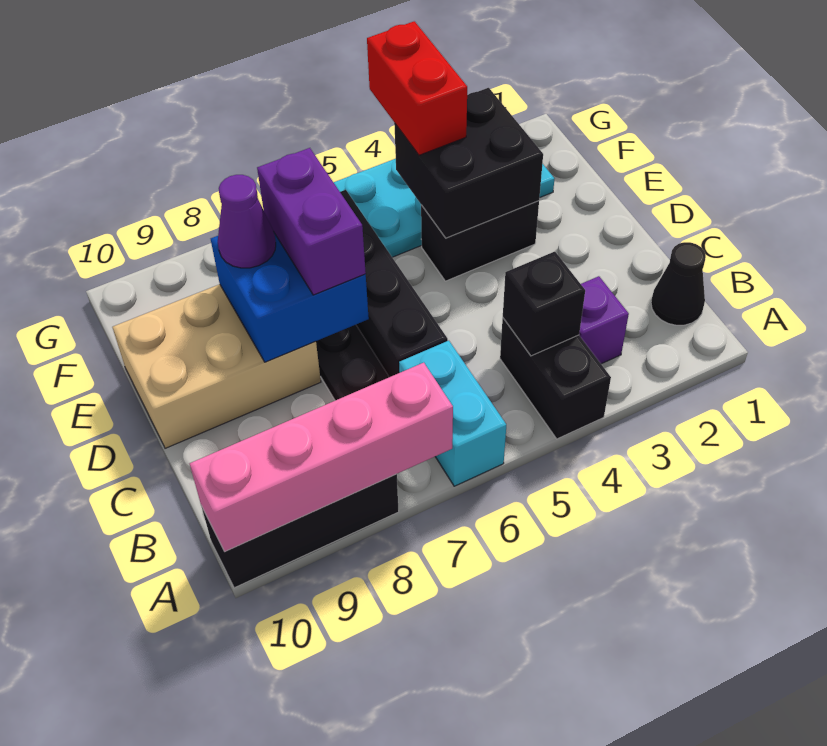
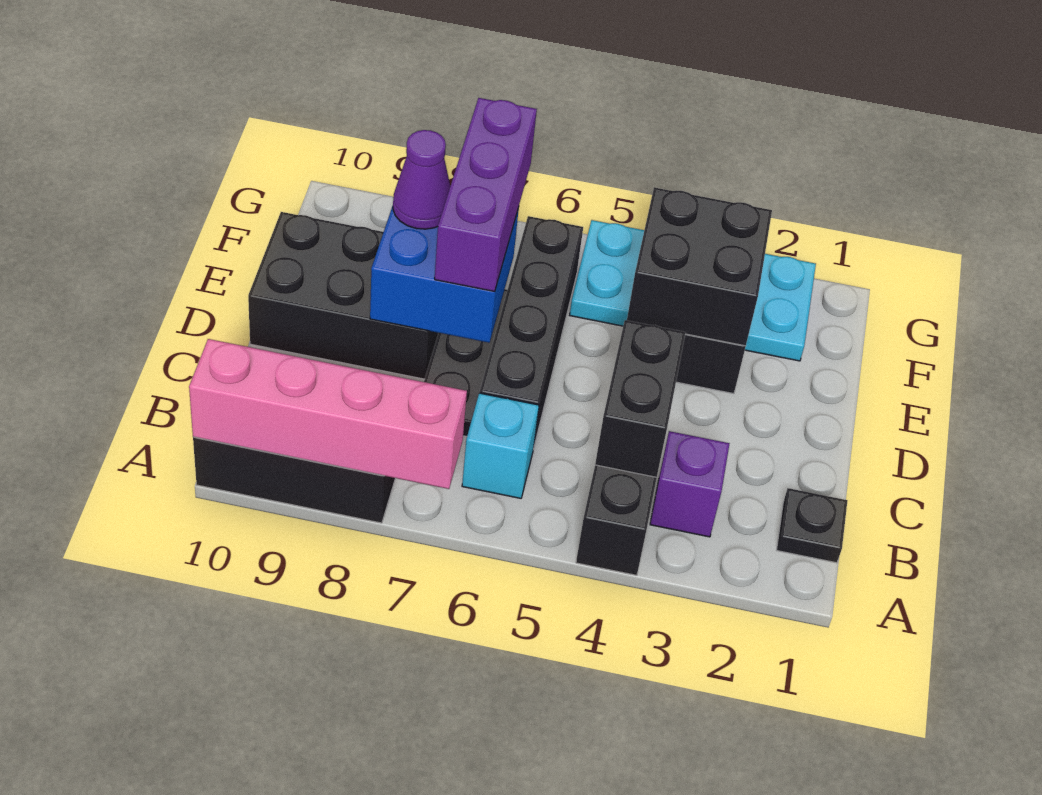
cyan 1x2 brick [399,341,506,486] -> cyan 1x1 brick [462,393,539,498]
black 1x1 cone [651,242,706,325] -> black 1x1 plate [777,488,848,563]
black 1x1 brick [503,252,585,356] -> black 1x2 brick [595,320,686,477]
purple 1x2 brick [257,148,366,295] -> purple 1x3 brick [435,98,537,291]
tan 2x3 brick [112,284,321,448] -> black 2x3 brick [248,212,438,379]
red 1x2 brick [367,21,467,155] -> none

